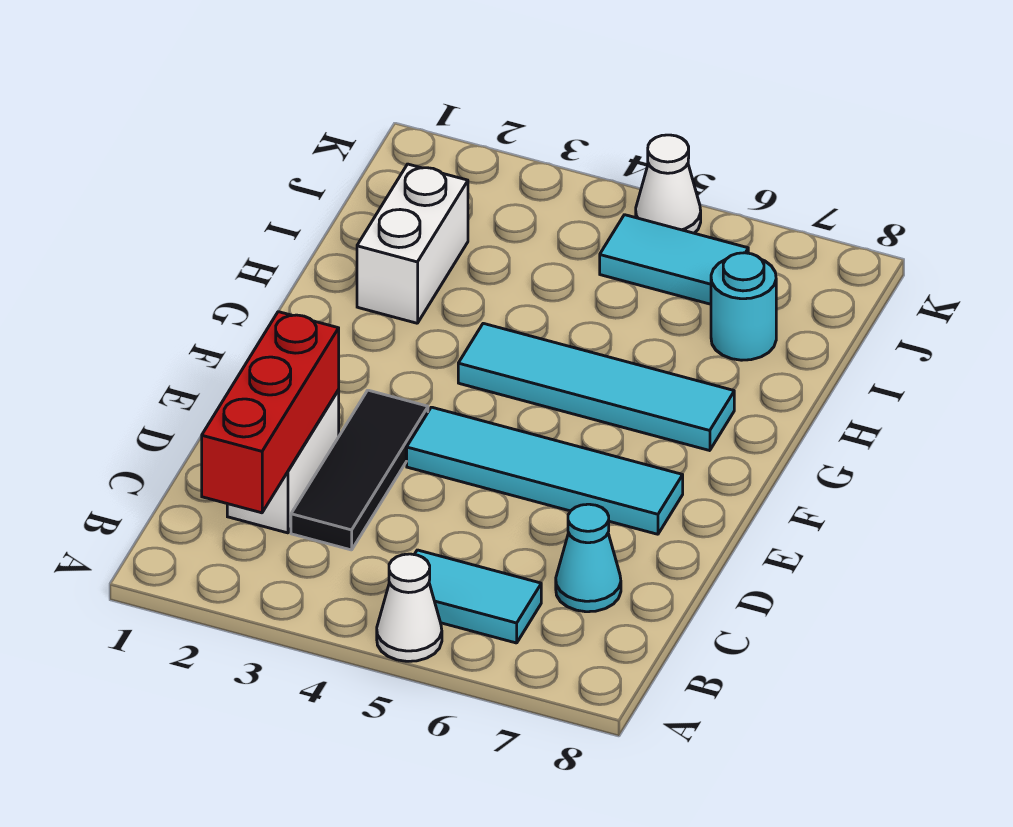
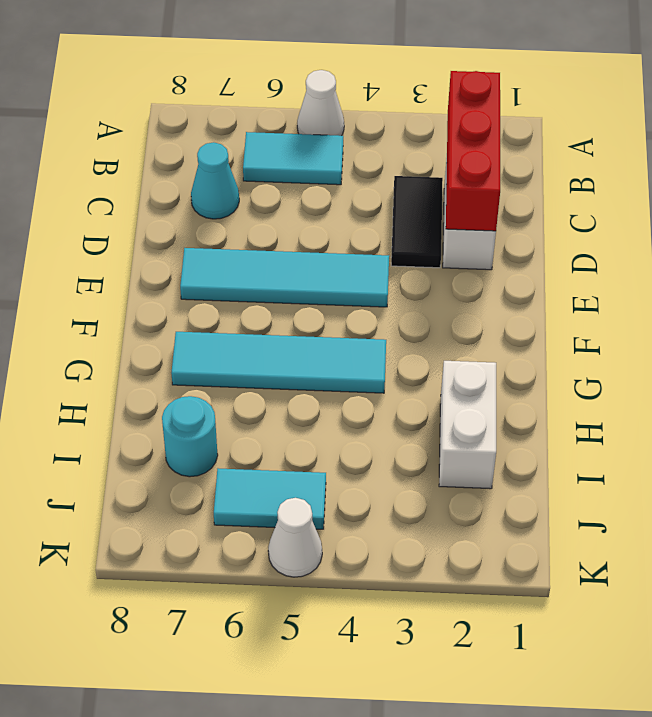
black 1x3 tile [291,390,428,550] -> black 1x2 tile [391,176,443,268]

